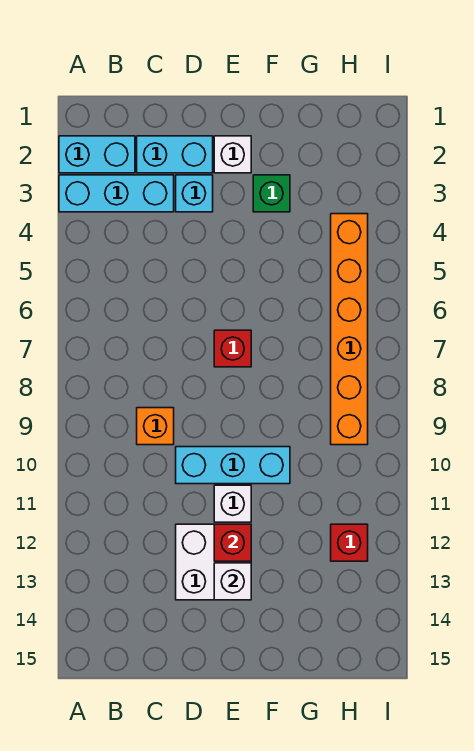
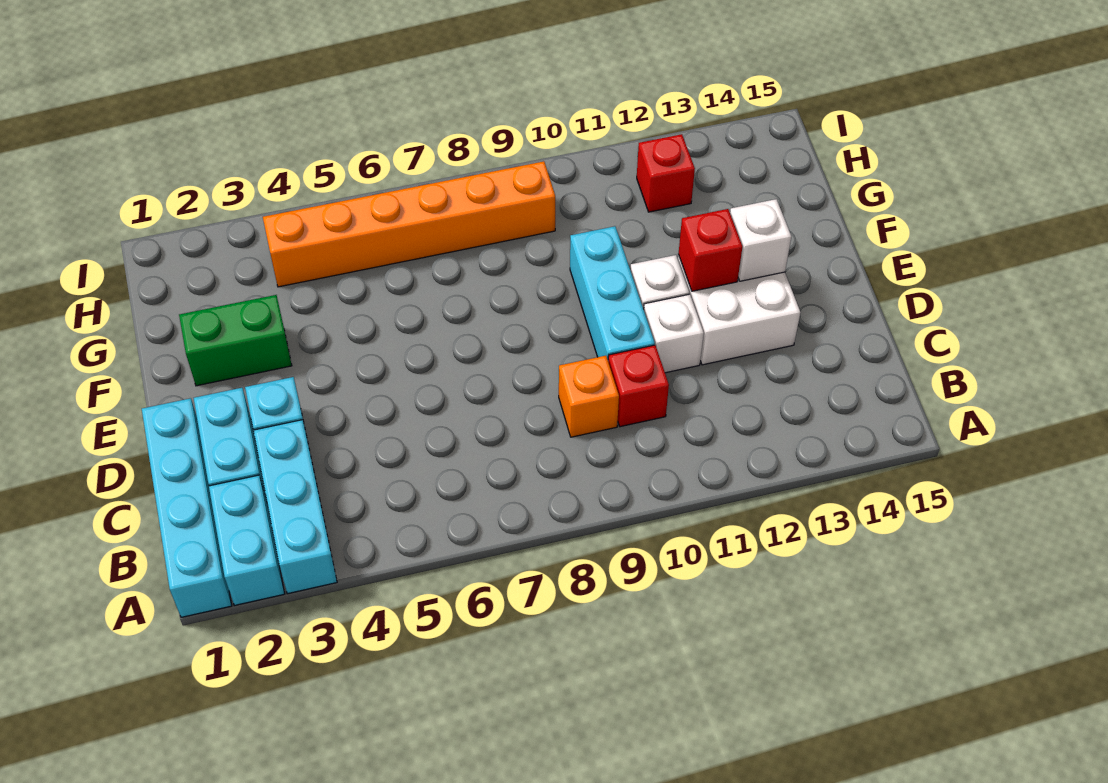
none -> cyan 1x4 brick [142,398,232,617]
white 1x1 brick [214,136,251,173] -> white 1x1 brick moved to [644,294,704,373]
red 1x1 brick [214,330,251,367] -> red 1x1 brick moved to [608,345,669,427]
green 1x1 brick [253,175,290,212] -> green 1x2 brick [179,295,292,386]

